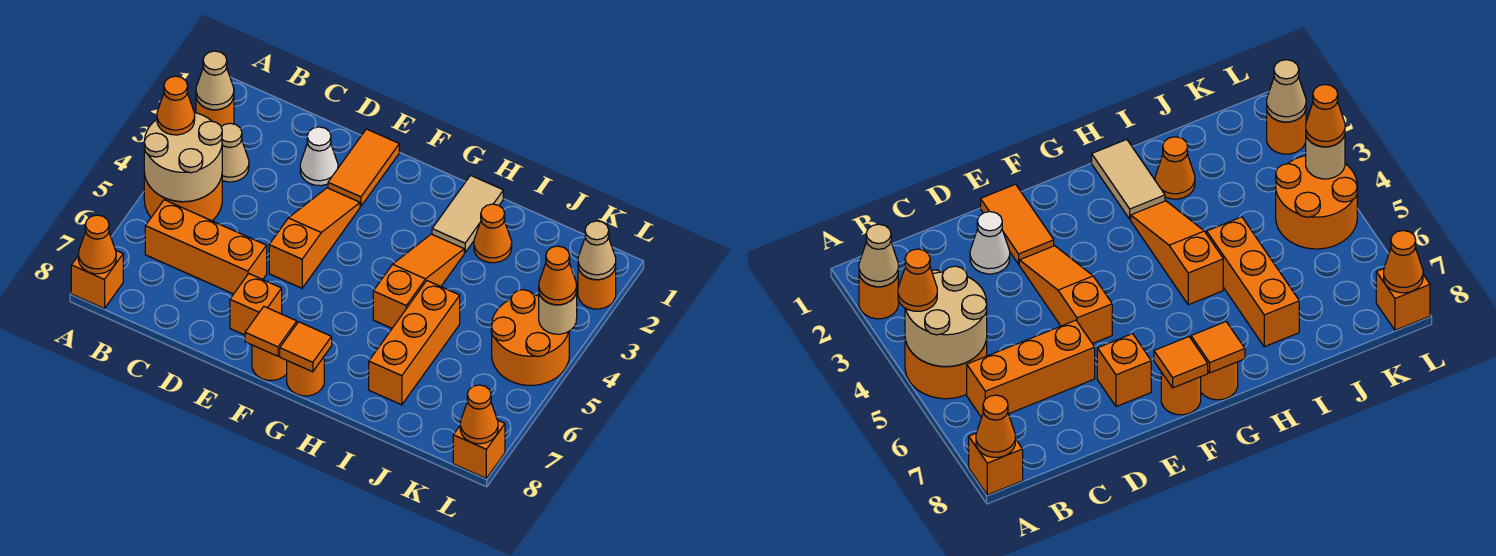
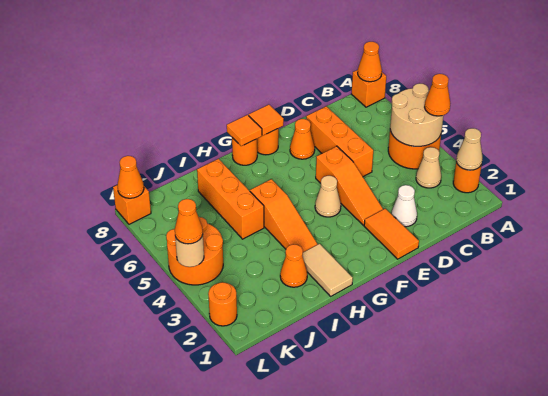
orange 1x3 brick [145,200,267,294] -> orange 1x3 brick turned to [306,106,373,177]
orange 1x1 brick [230,274,282,335] -> orange 1x1 cone [290,119,315,159]
tan 1x1 cone [578,221,616,280] -> tan 1x1 cone moved to [315,176,341,217]

